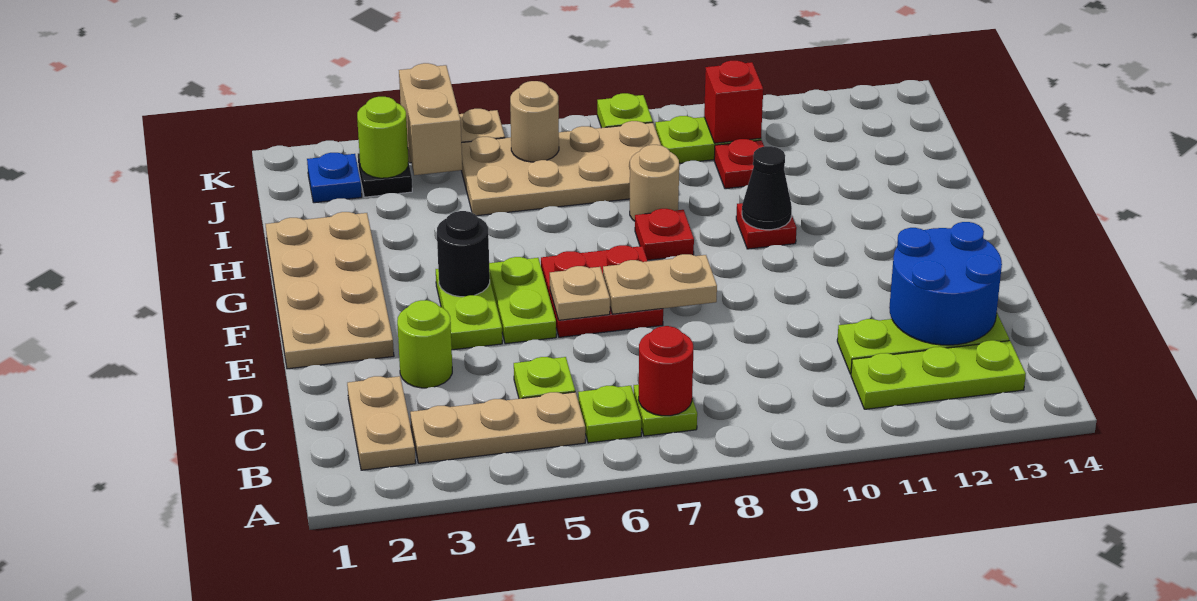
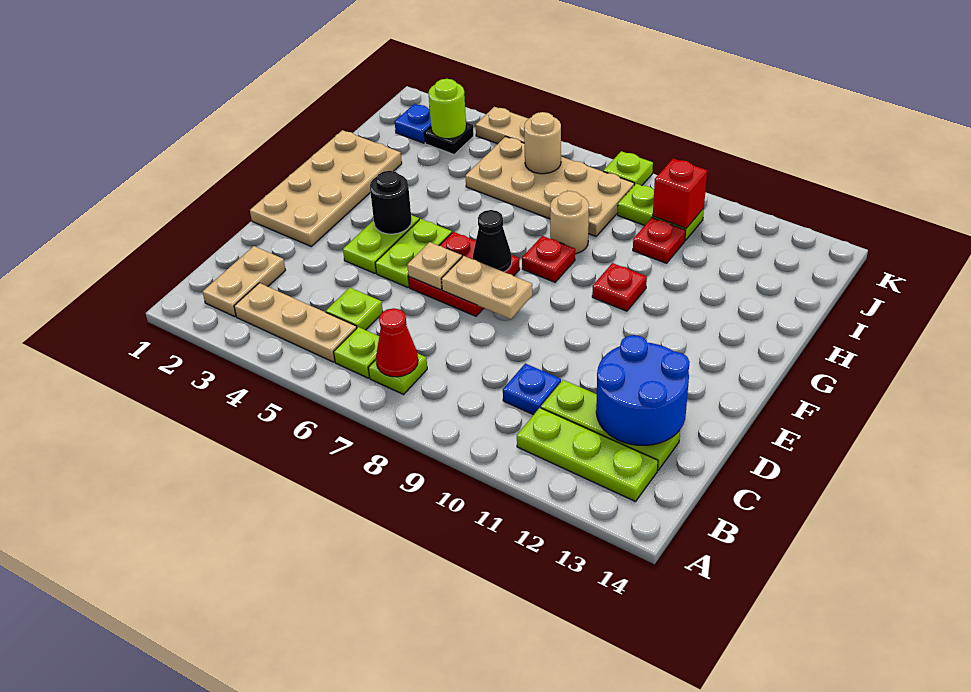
red 1x1 round brick [639,326,693,416] -> red 1x1 cone [376,308,418,377]
none -> blue 1x1 plate [503,363,561,415]
lime 1x1 round brick [397,300,452,388] -> none
black 1x1 cone [742,146,792,230] -> black 1x1 cone moved to [473,210,512,272]
tan 1x2 brick [399,63,462,175] -> none

